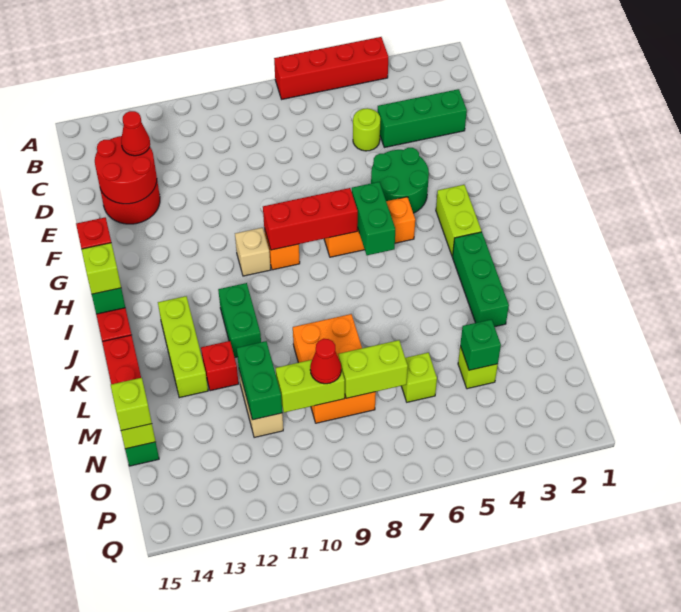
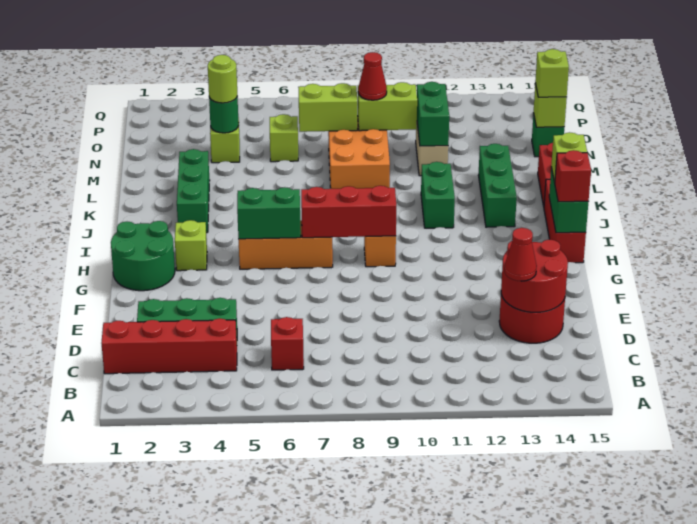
red 1x4 brick [274,37,388,99] -> red 1x4 brick moved to [101,318,237,374]
lime 1x1 round brick [353,108,380,151] -> lime 1x1 round brick moved to [208,55,237,103]
green 2x2 round brick [371,148,429,213] -> green 2x2 round brick moved to [111,221,175,291]
lime 1x2 brick [436,185,482,256] -> lime 1x1 brick [175,220,207,271]
green 1x2 brick [352,182,395,255] -> green 1x2 brick turned to [237,187,301,239]
tan 1x1 brick [235,228,271,276] -> none
lime 1x3 brick [158,296,208,398] -> green 1x3 brick [478,144,517,227]
red 1x1 brick [201,341,239,391] -> red 1x1 brick moved to [271,317,304,370]
green 1x1 brick [460,319,501,370] -> green 1x1 round brick [209,96,239,133]

